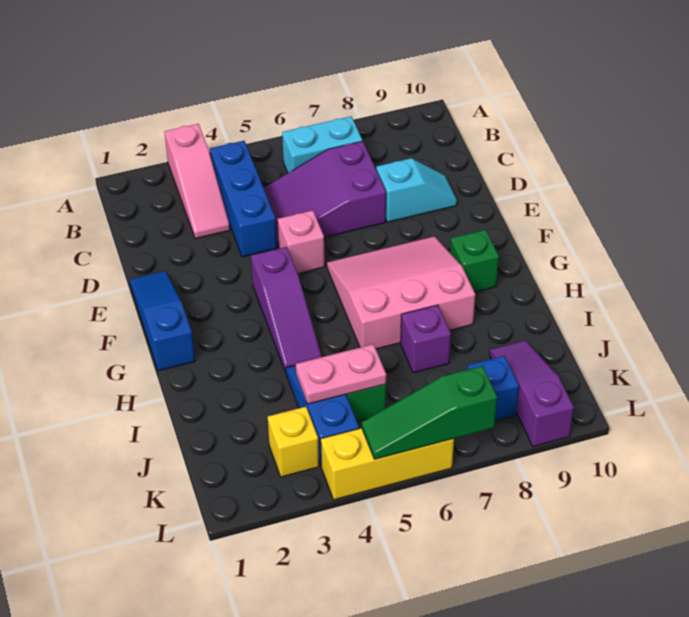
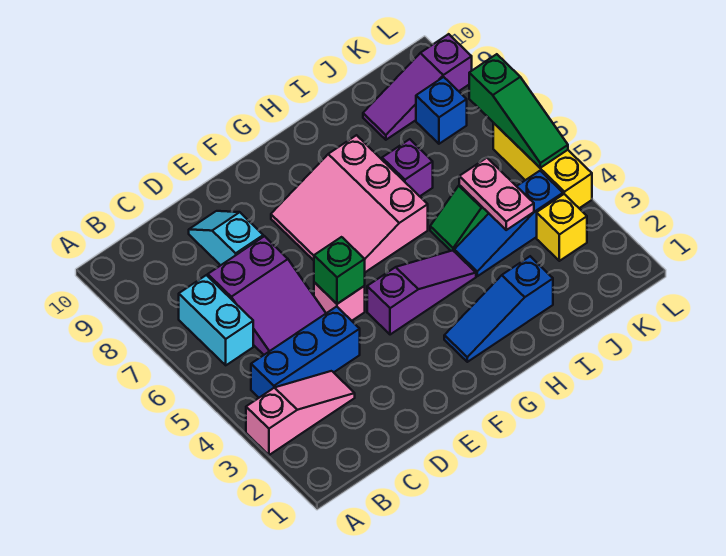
blue 1x3 slope [130,271,195,371] -> blue 1x3 slope moved to [444,256,553,362]
green 1x1 brick [450,230,499,292] -> green 1x1 brick moved to [314,237,365,304]

